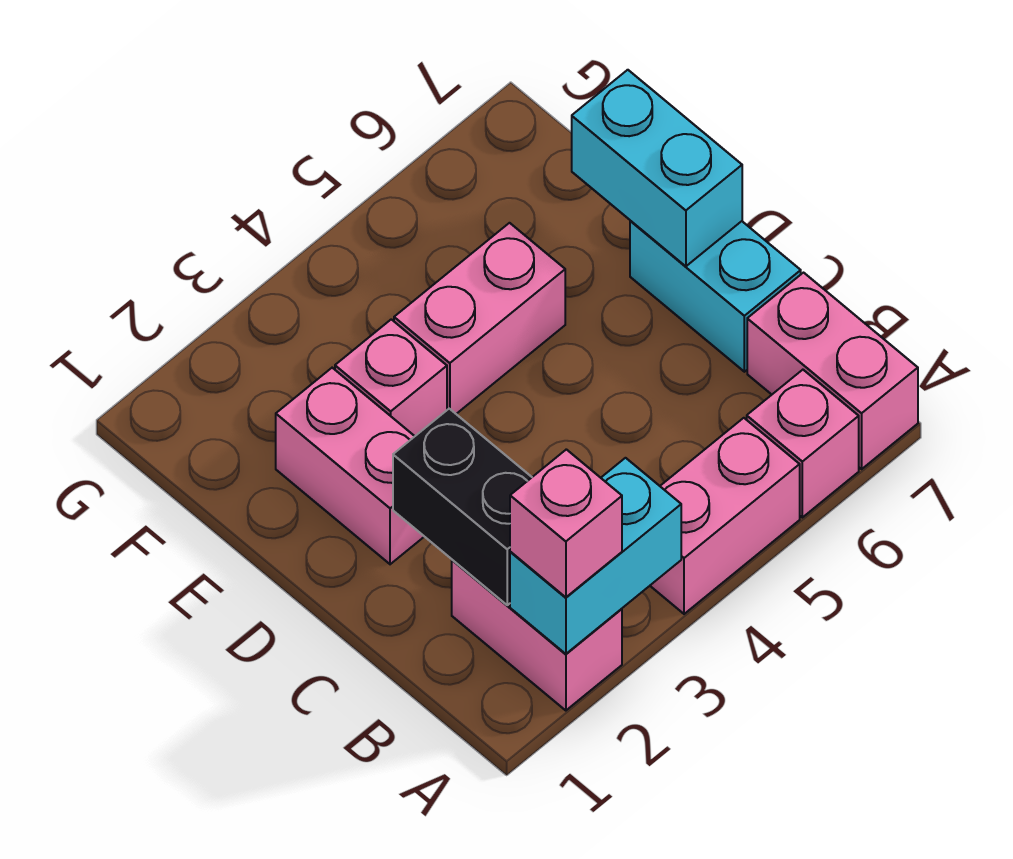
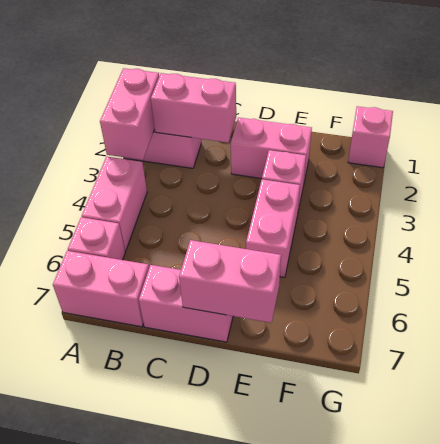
cyan 1x2 brick [510,458,681,654] -> pink 1x2 brick [100,68,159,160]
pink 1x1 brick [510,449,622,597] -> pink 1x1 brick moved to [348,106,393,168]
black 1x2 brick [393,409,532,605] -> pink 1x2 brick [151,73,236,143]
cyan 1x2 brick [630,221,801,372] -> pink 1x2 brick [139,265,233,342]
cyan 1x2 brick [572,70,742,266] -> pink 1x2 brick [179,240,281,323]

